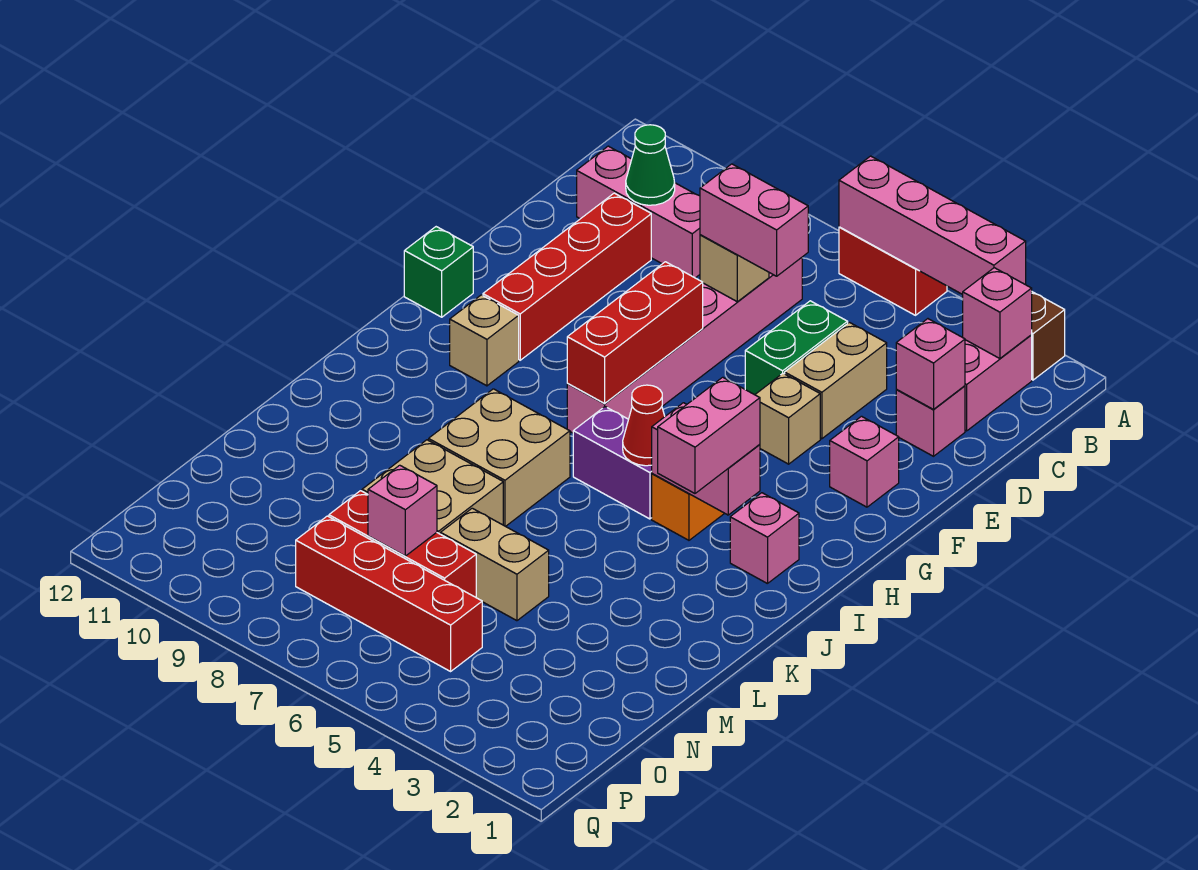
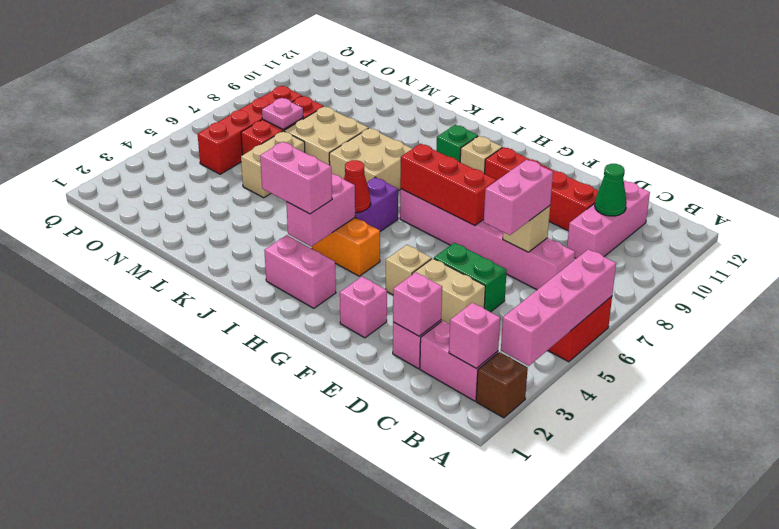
green 1x1 brick [404,227,473,317] -> green 1x1 brick moved to [436,125,478,162]
pink 1x1 brick [730,493,799,584] -> pink 1x2 brick [264,235,336,308]
pink 1x1 brick [368,465,437,556] -> pink 1x1 plate [262,98,303,129]

